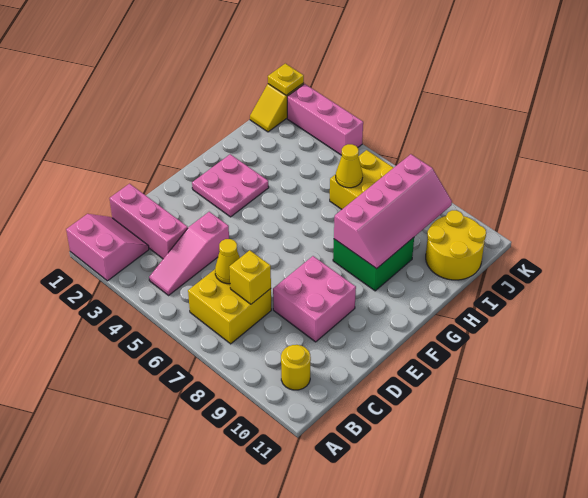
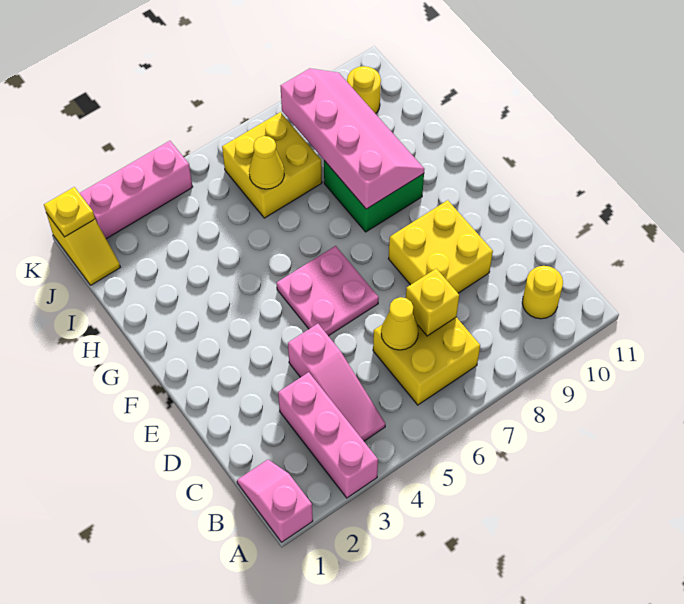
pink 2x2 slope [66,214,149,281] -> pink 1x2 slope [237,460,313,542]
pink 1x3 brick [110,184,188,259] -> pink 1x3 brick turned to [278,372,378,498]
pink 2x2 brick [273,256,356,342] -> yellow 2x2 brick [388,200,493,293]
pink 2x2 plate [192,154,269,217] -> pink 2x2 plate moved to [277,246,379,336]
yellow 2x2 round brick [426,210,486,280] -> yellow 1x1 round brick [347,66,381,114]

